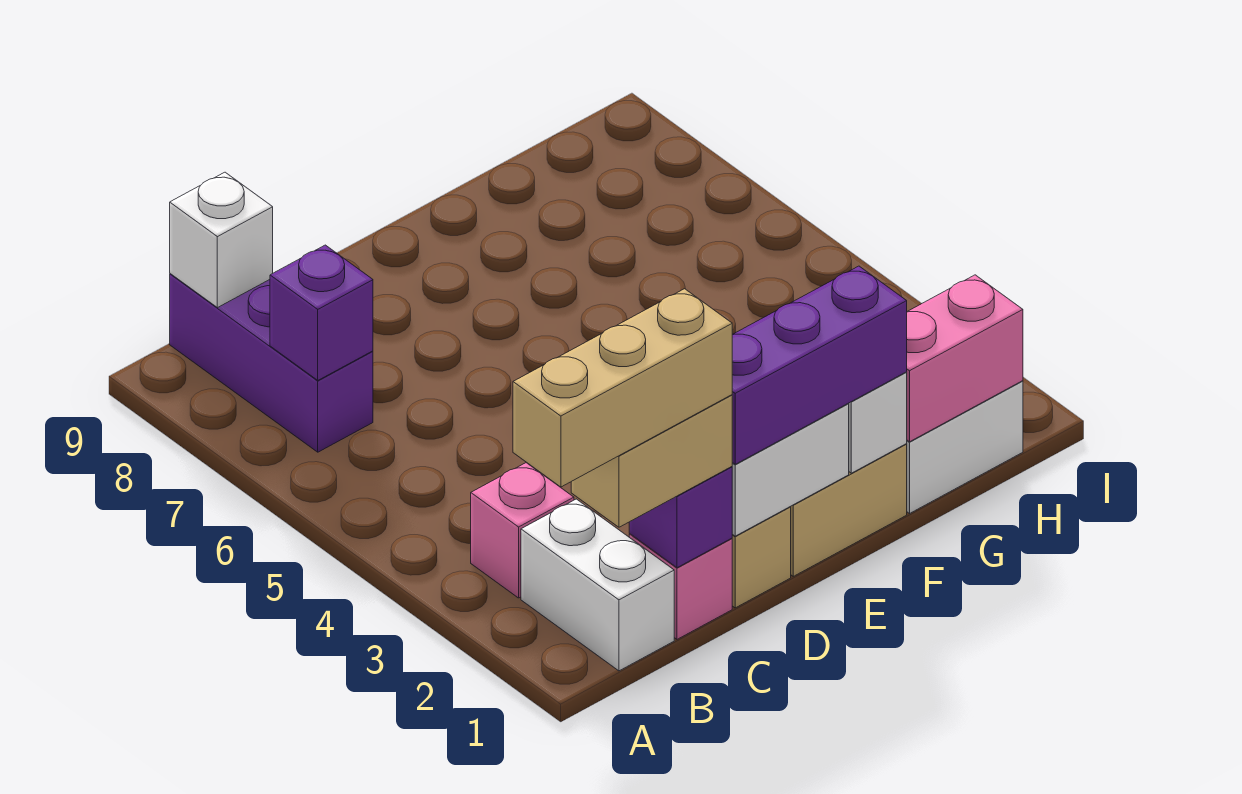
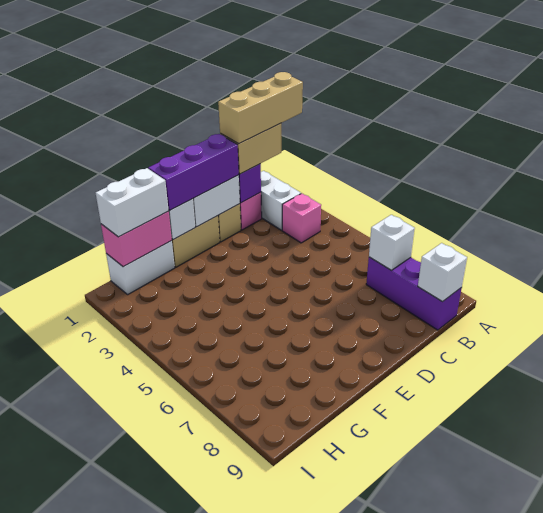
purple 1x1 brick [270,245,373,380] -> white 1x1 brick [369,215,415,271]
none -> white 1x2 brick [96,168,169,237]

